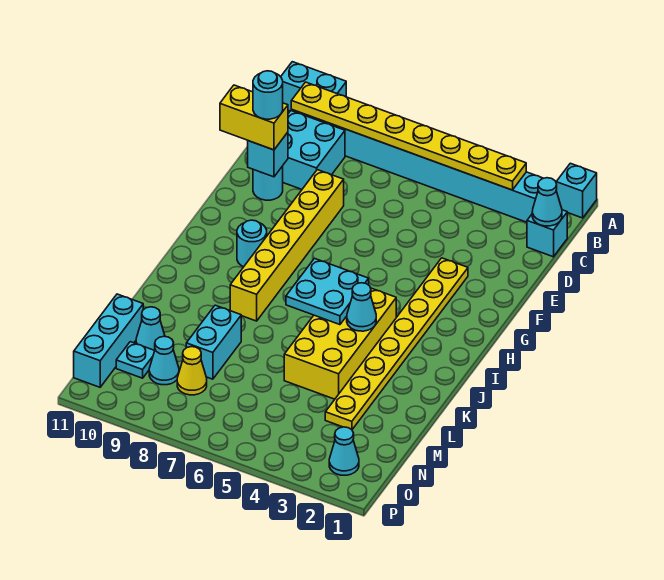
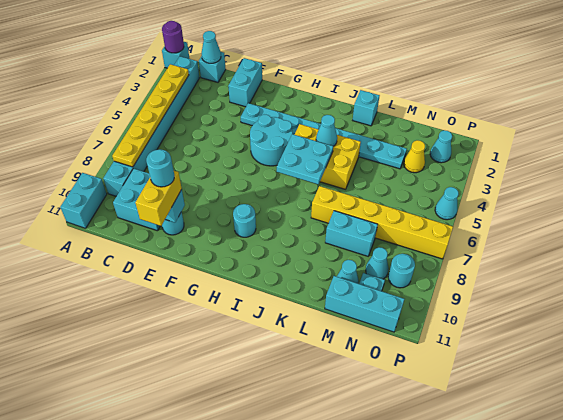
none -> purple 1x1 round brick [162,21,184,53]
yellow 1x8 plate [291,82,526,190] -> yellow 1x6 plate [112,64,189,167]
none -> cyan 1x2 brick [228,58,262,107]
yellow 1x6 brick [230,170,344,321] -> yellow 1x6 brick moved to [311,186,453,259]
yellow 1x8 plate [325,258,468,430] -> cyan 1x8 plate [241,103,407,169]
none -> cyan 2x2 round brick [250,115,293,166]
yellow 2x4 brick [284,288,396,399] -> yellow 2x3 brick [295,124,361,189]
none -> cyan 1x1 brick [353,90,380,126]
yellow 1x1 cone [177,347,207,395] -> yellow 1x1 cone moved to [404,140,425,173]
none -> cyan 1x1 round brick [388,254,415,288]
none -> cyan 1x1 cone [435,187,459,220]

